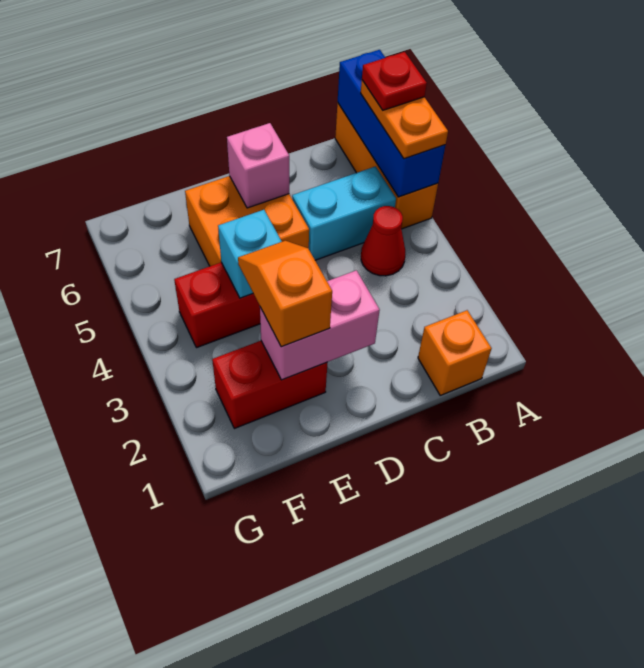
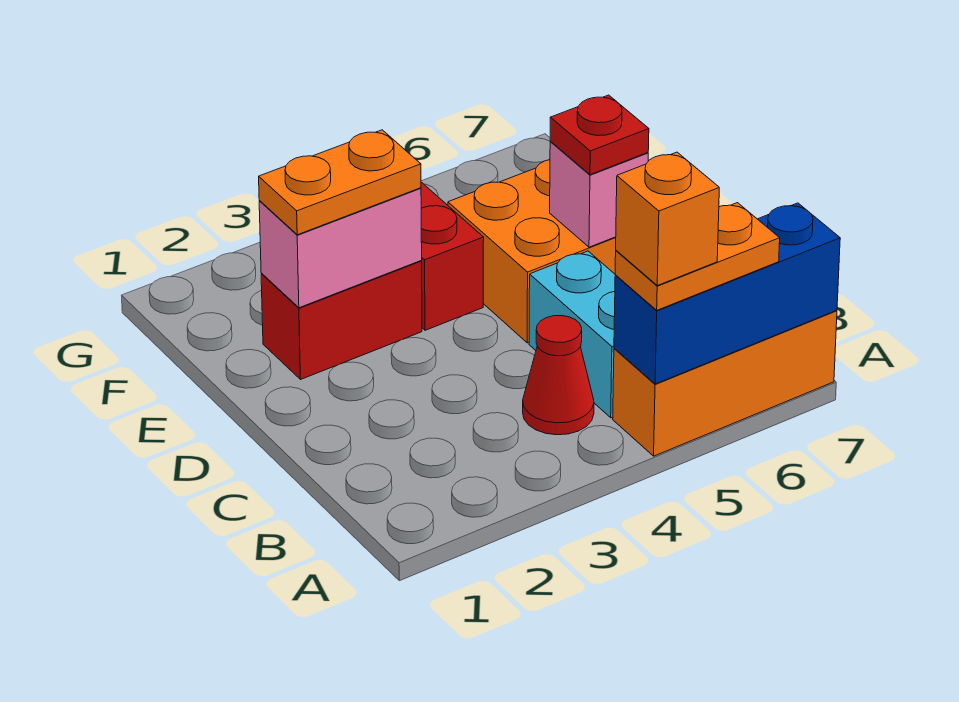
red 1x1 plate [362,52,427,110] -> red 1x1 plate moved to [550,95,649,175]
orange 1x1 brick [418,310,492,395] -> orange 1x1 brick moved to [616,152,719,286]
pink 1x2 brick [260,270,380,380] -> pink 1x2 brick turned to [259,188,422,308]
red 1x2 brick [212,341,328,429] -> red 1x2 brick turned to [261,261,422,380]
orange 1x2 slope [238,241,332,347] -> orange 1x2 plate [259,130,421,235]
cyan 1x1 brick [218,210,282,298] -> none

